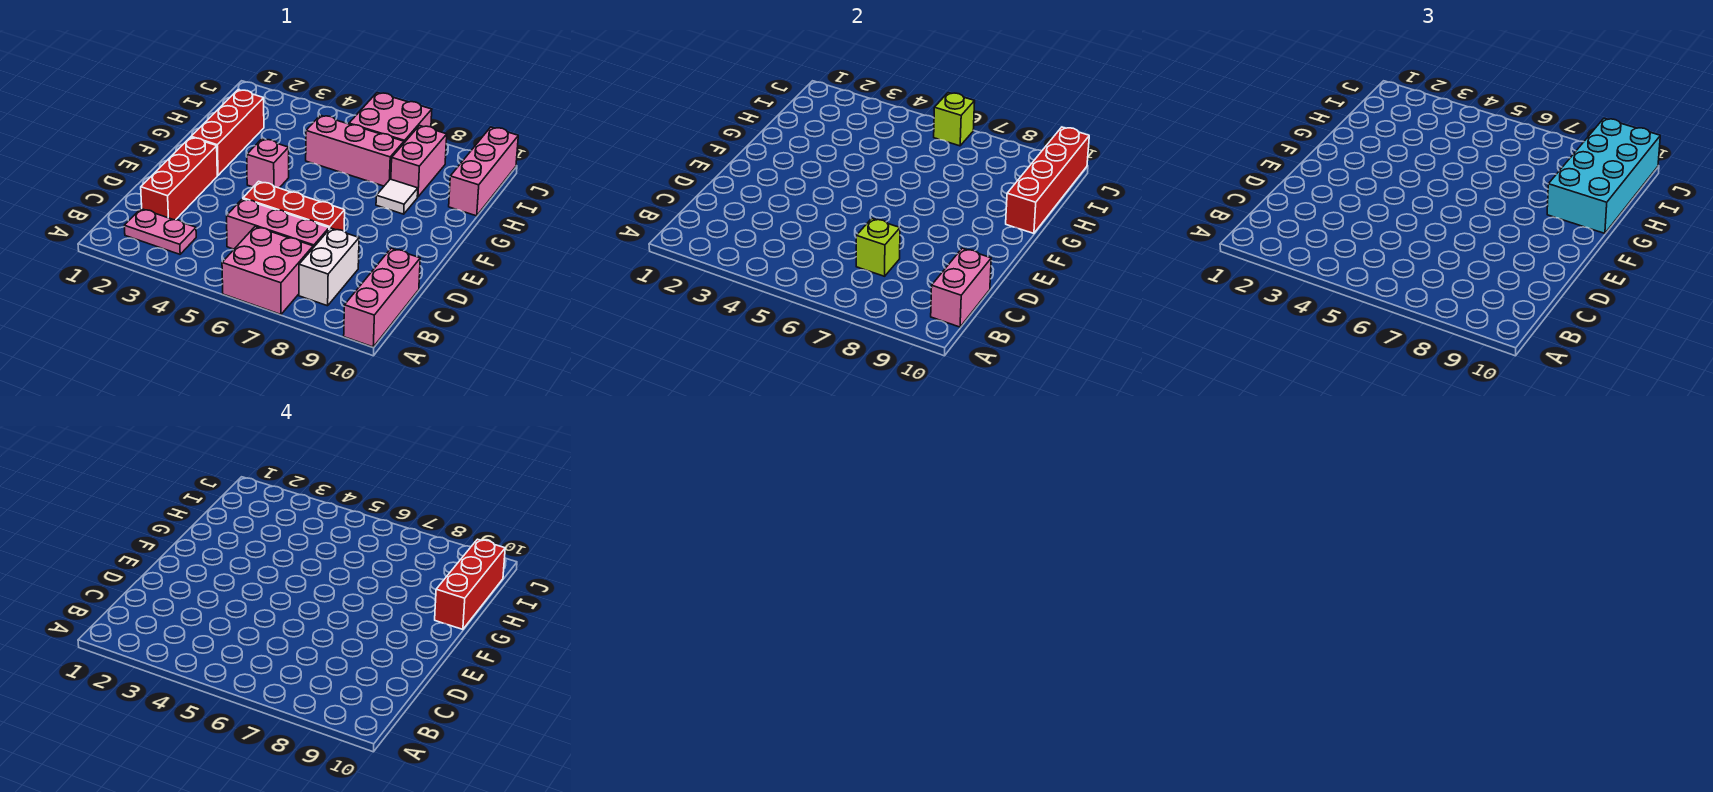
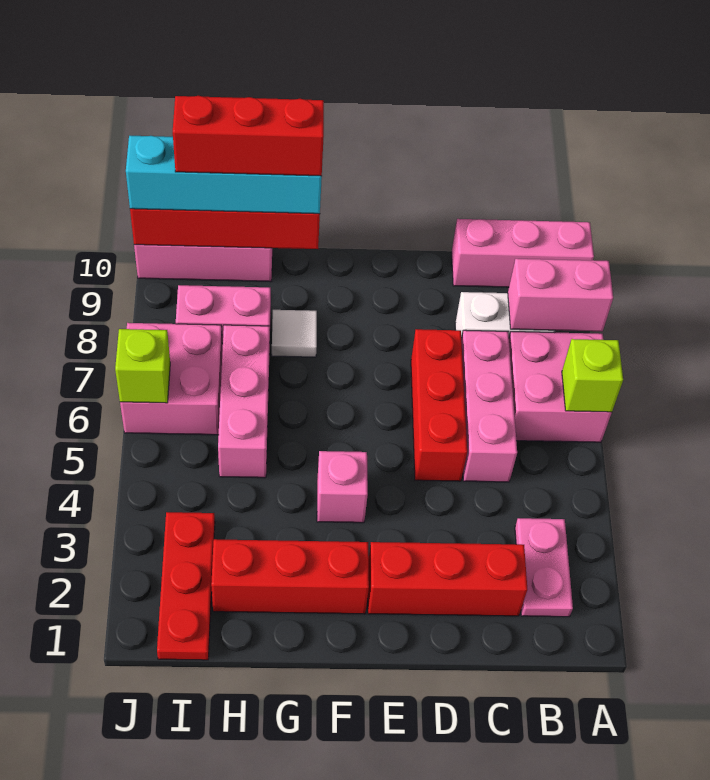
pink 1x2 brick [931,248,991,327] -> pink 1x2 brick moved to [508,259,613,331]
lime 1x1 brick [856,218,900,276] -> lime 1x1 brick moved to [562,339,623,412]
cyan 2x4 brick [1547,118,1660,233] -> cyan 1x4 brick [126,136,322,214]
none -> red 1x3 plate [157,512,215,660]

